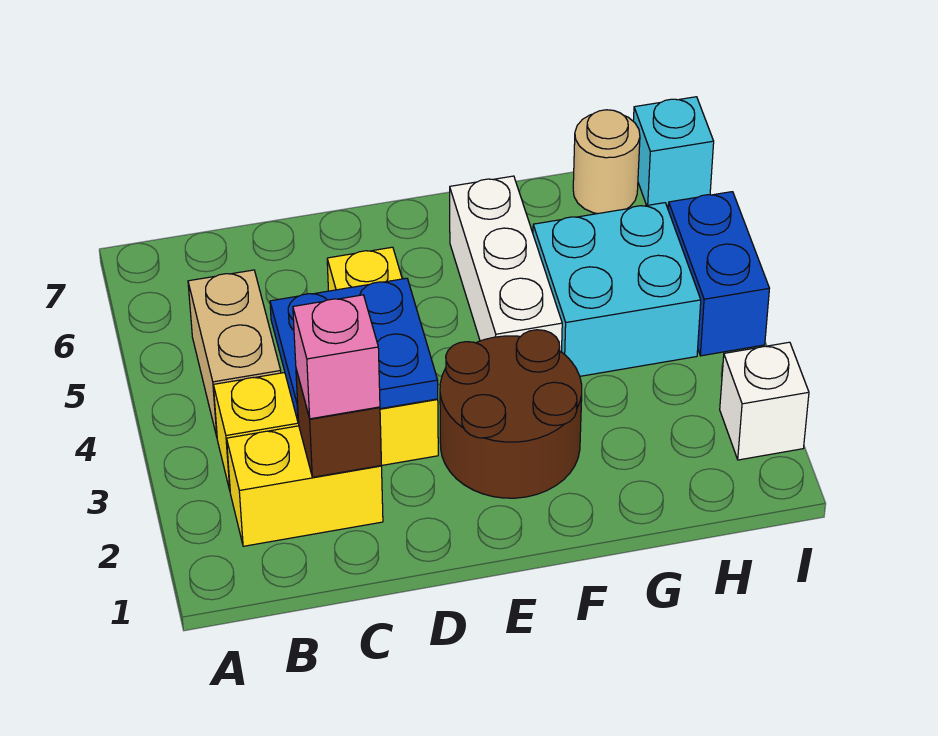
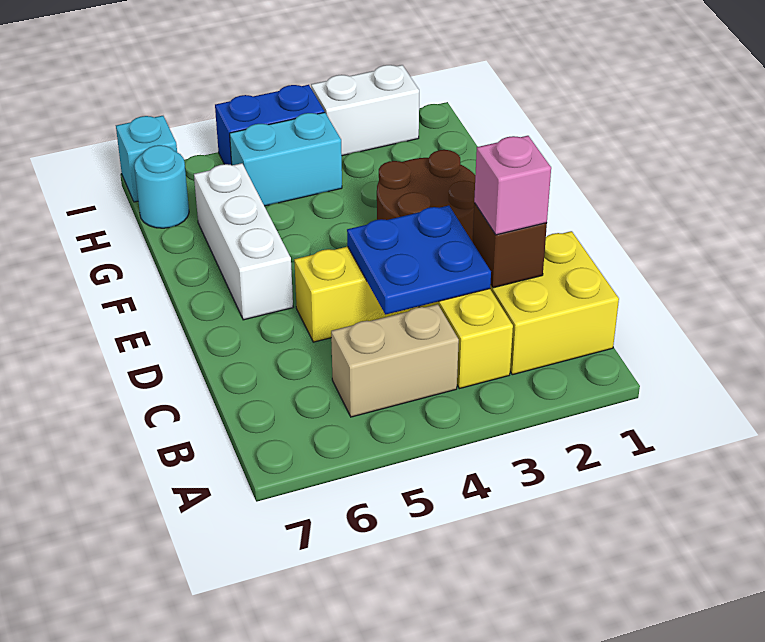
yellow 1x2 brick [227,426,383,546] -> yellow 2x2 brick [490,231,619,375]
white 1x3 brick [450,176,562,352] -> white 1x3 brick turned to [194,163,293,320]
cyan 2x2 brick [533,203,701,376] -> cyan 1x2 brick [230,112,342,206]
tan 1x1 round brick [573,110,640,214] -> cyan 1x1 round brick [134,145,189,228]
white 1x1 brick [720,342,809,460] -> white 1x2 brick [311,65,419,156]

